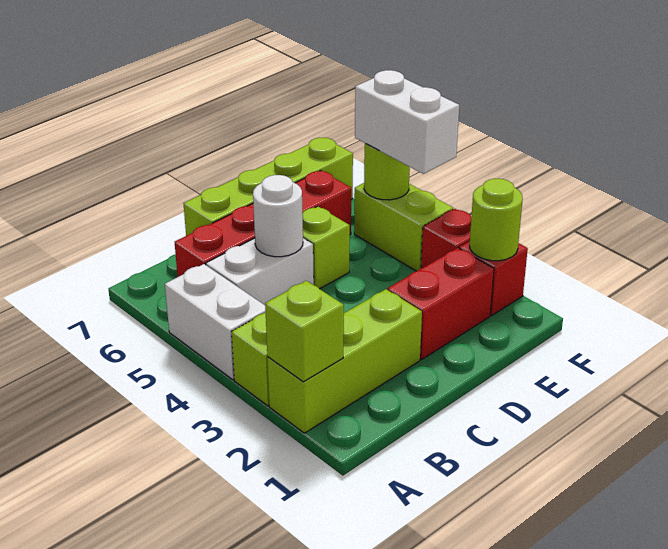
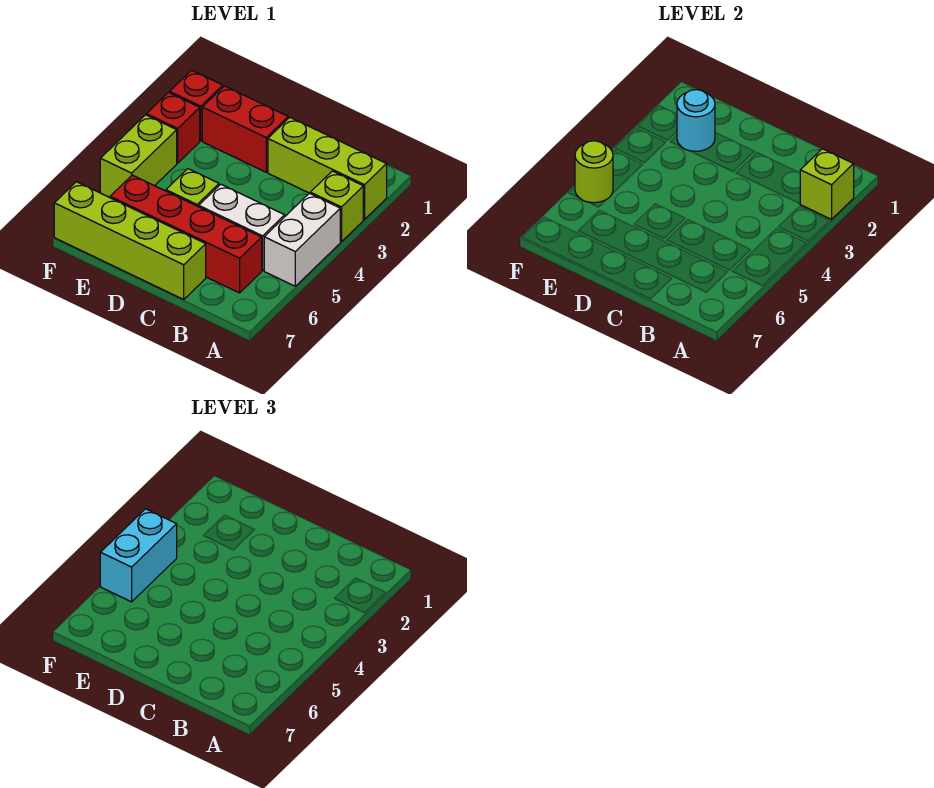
white 1x1 round brick [253,175,303,257] -> none
none -> cyan 1x1 round brick [677,90,715,151]
lime 1x1 round brick [470,179,523,261] -> none
white 1x2 brick [355,70,459,174] -> cyan 1x2 brick [100,509,177,602]

